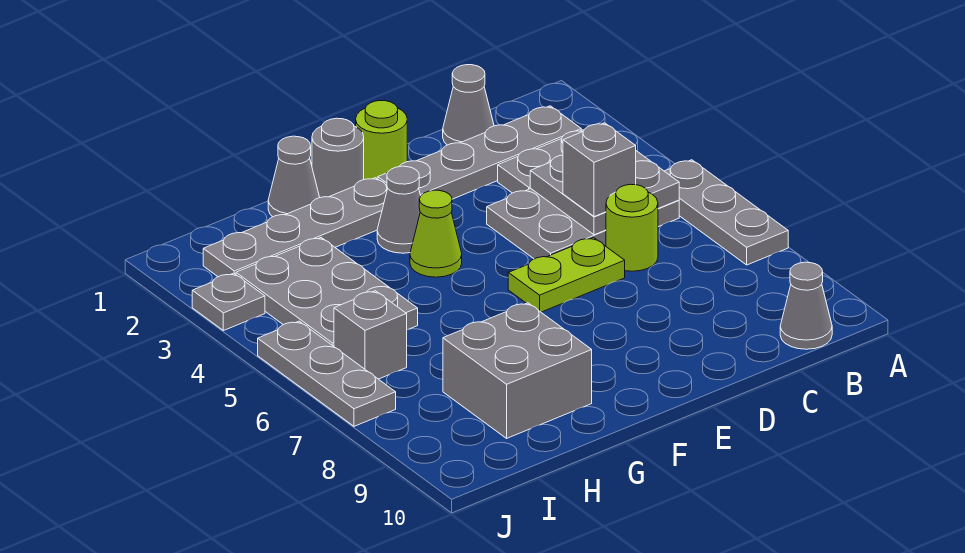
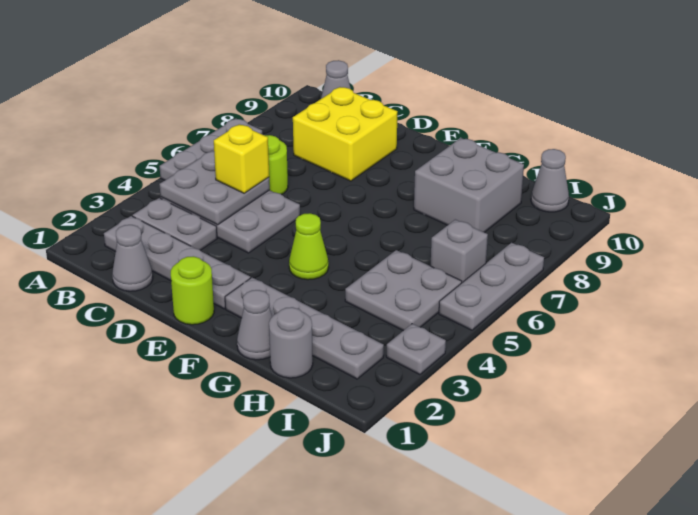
grey 1x1 brick [563,123,636,217] -> yellow 1x1 brick [214,124,269,193]
none -> yellow 2x2 brick [293,87,397,181]
lime 1x2 plate [508,238,625,312] -> none
grey 1x1 round brick [312,118,364,198] -> grey 1x1 round brick moved to [269,307,313,378]
grey 1x1 cone [377,166,421,253] -> grey 1x1 cone moved to [531,149,569,212]
grey 2x3 plate [236,238,418,346] -> grey 2x2 plate [345,250,462,331]

